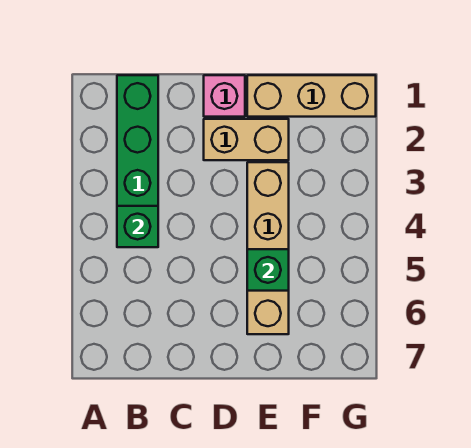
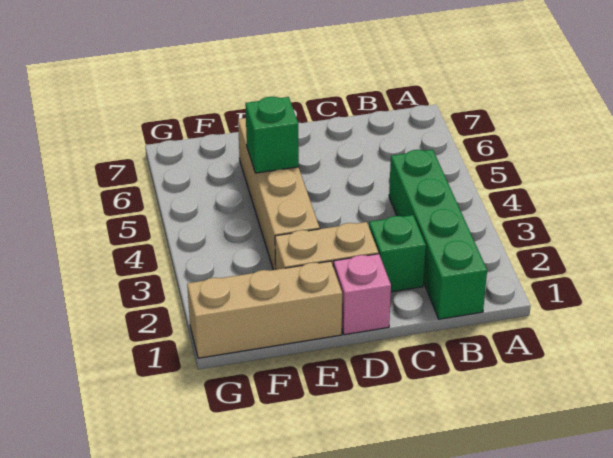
green 1x1 brick [117,206,158,247] -> green 1x1 brick moved to [369,215,426,292]

